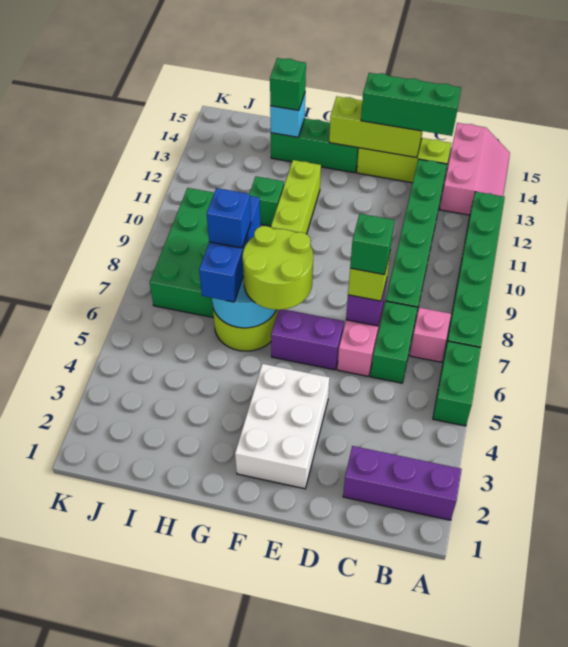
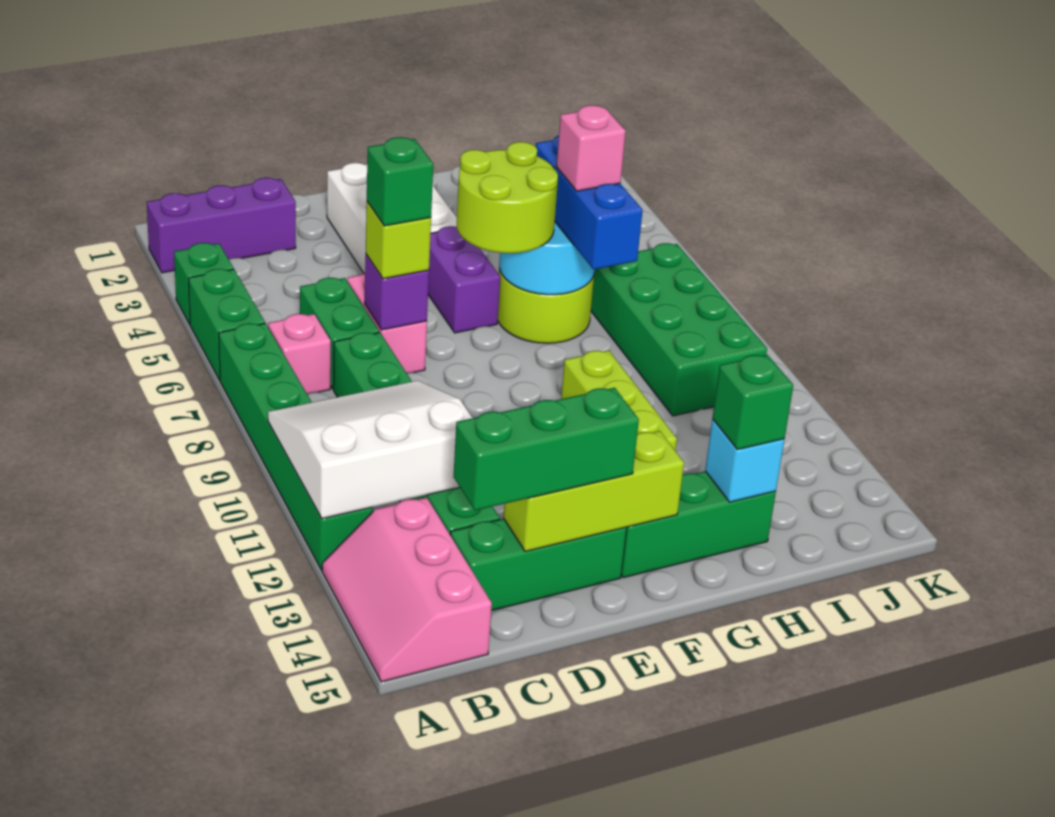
none -> white 3x3 slope [268,381,472,519]
lime 1x3 brick [357,138,451,183] -> green 1x3 brick [450,519,626,611]
purple 1x2 brick [271,309,344,370] -> purple 1x2 brick turned to [428,226,500,333]
blue 1x1 brick [207,188,251,248] -> pink 1x1 brick [557,105,626,191]
green 1x1 brick [249,176,284,226] -> green 1x1 brick moved to [174,243,234,324]

